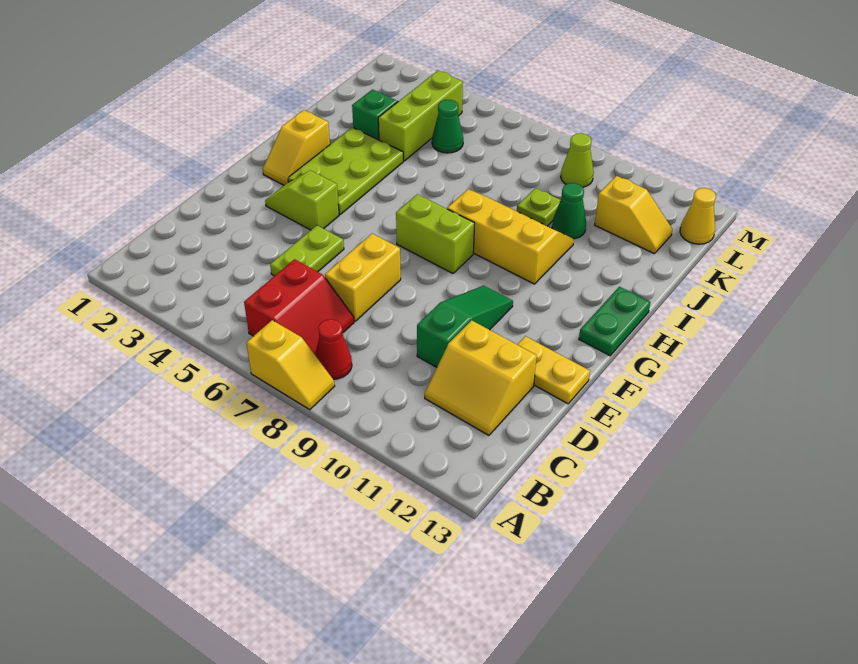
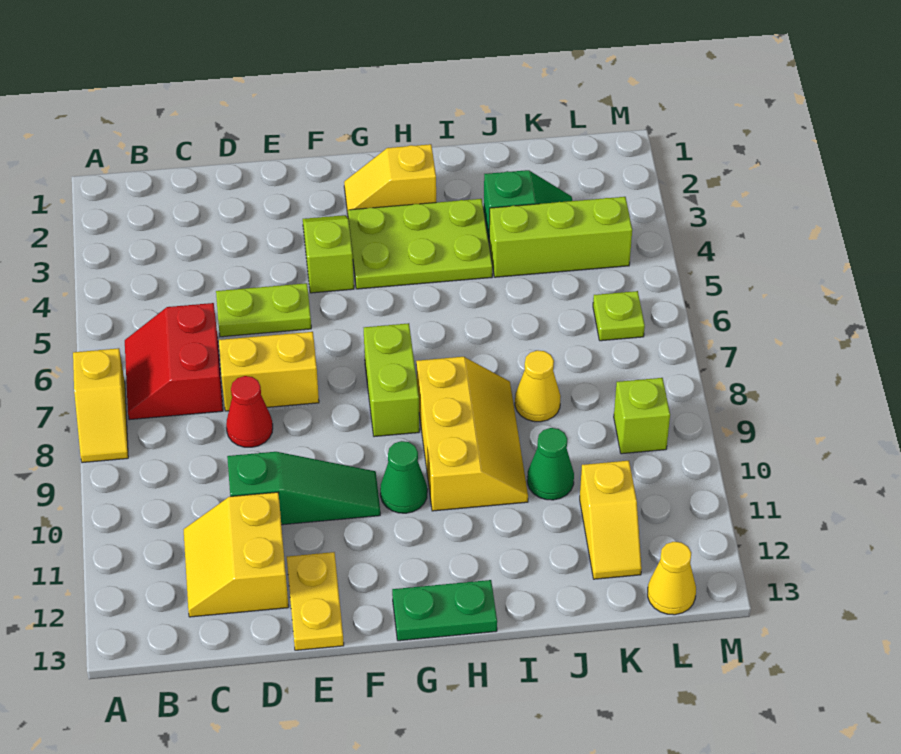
red 2x2 slope [244,259,354,354] -> red 2x2 slope turned to [125,303,223,420]
red 1x1 cone [315,319,352,379] -> red 1x1 cone moved to [226,376,273,447]
none -> yellow 1x1 cone [515,350,561,422]
lime 1x1 plate [517,188,560,226] -> lime 1x1 plate moved to [593,291,645,341]
green 1x1 cone [432,100,463,153] -> green 1x1 cone moved to [380,441,427,513]
lime 1x1 cone [561,133,594,187] -> lime 1x1 brick [614,378,670,454]

